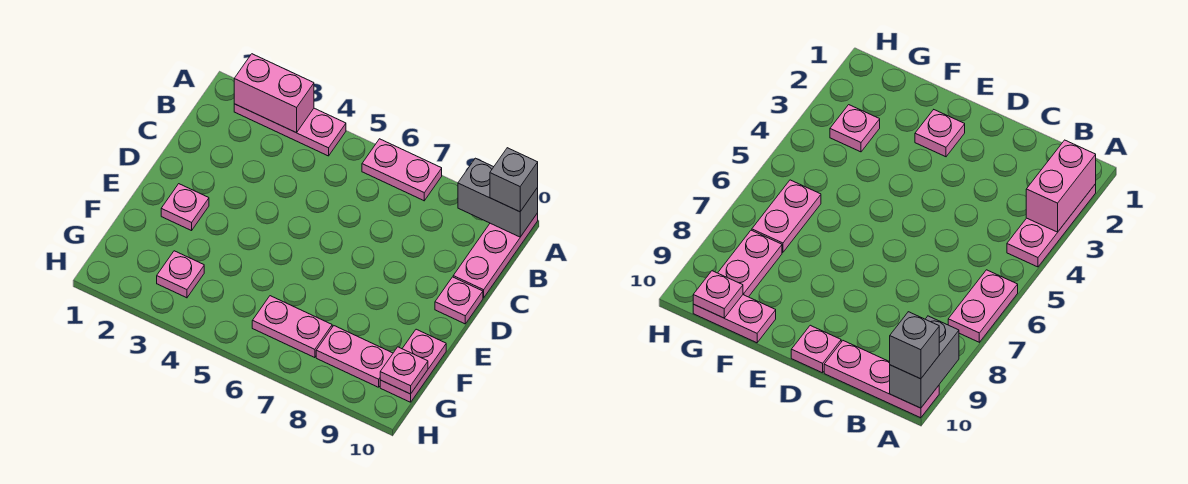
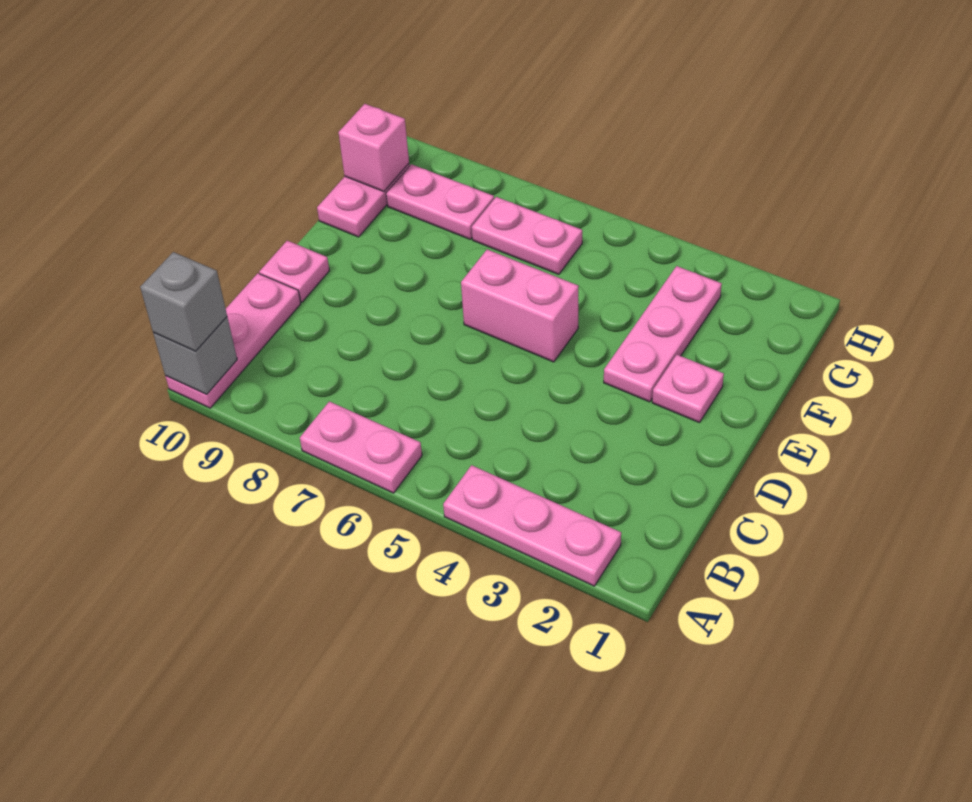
pink 1x2 brick [234,54,314,133] -> pink 1x2 brick moved to [461,249,579,362]
grey 1x2 brick [458,158,538,237] -> grey 1x1 brick [153,317,237,394]
pink 1x1 plate [157,251,204,298] -> pink 1x3 plate [604,266,722,402]
pink 1x1 plate [380,347,428,394] -> pink 1x1 brick [338,104,409,192]

